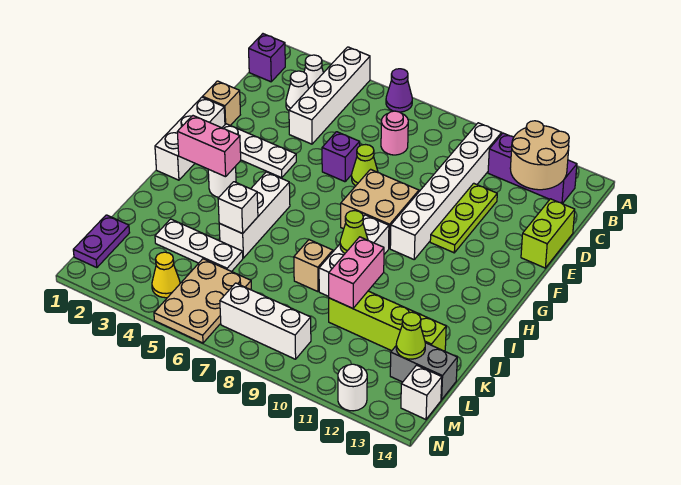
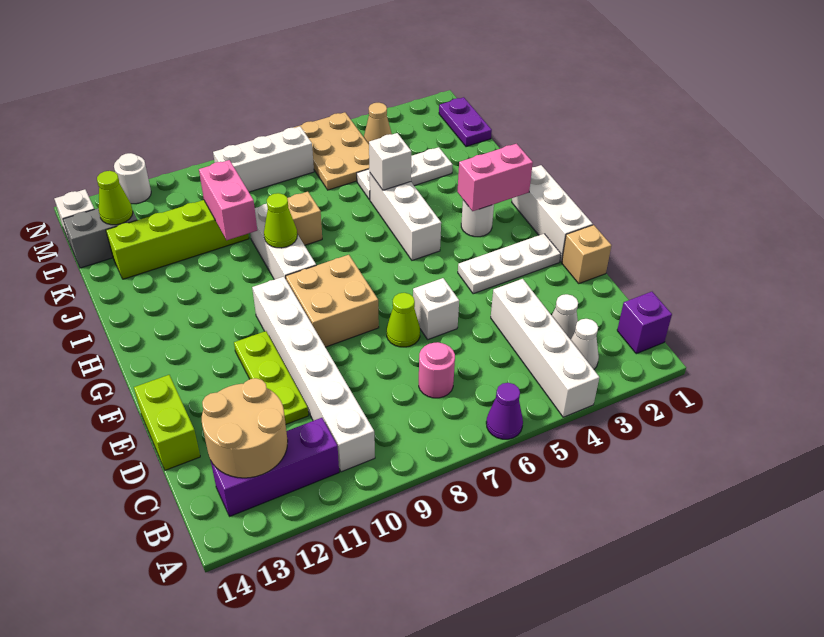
purple 1x1 brick [322,132,360,182] -> white 1x1 brick [413,278,459,339]
yellow 1x1 cone [152,252,180,298] -> tan 1x1 cone [364,103,392,144]

